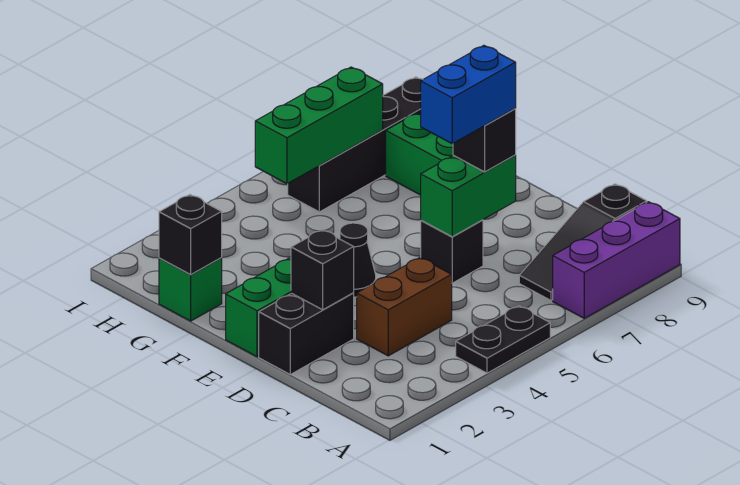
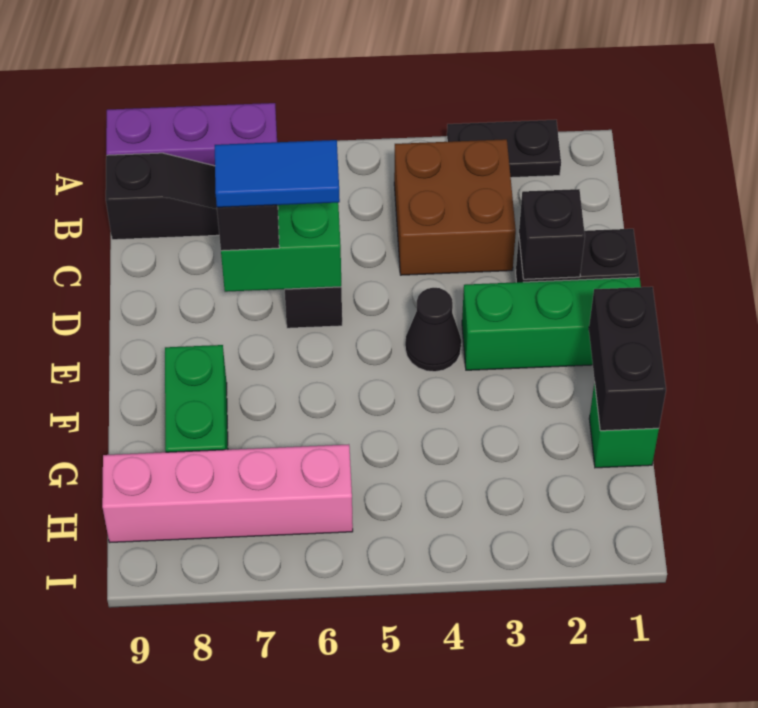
black 1x2 plate [456,306,550,373] -> black 1x2 plate moved to [447,120,561,178]
brown 1x2 brick [357,258,452,356] -> brown 2x2 brick [394,139,516,275]
blue 1x2 brick [421,45,516,144] -> blue 1x2 tile [215,140,340,207]
black 1x1 brick [159,195,222,275] -> black 1x2 brick [589,287,666,431]
green 1x3 brick [255,67,383,184] -> none
black 1x4 brick [288,77,423,212] -> pink 1x4 brick [102,444,353,543]

